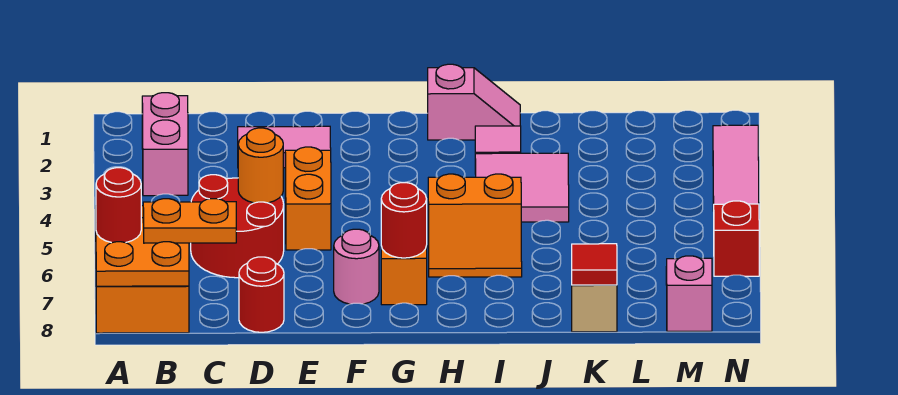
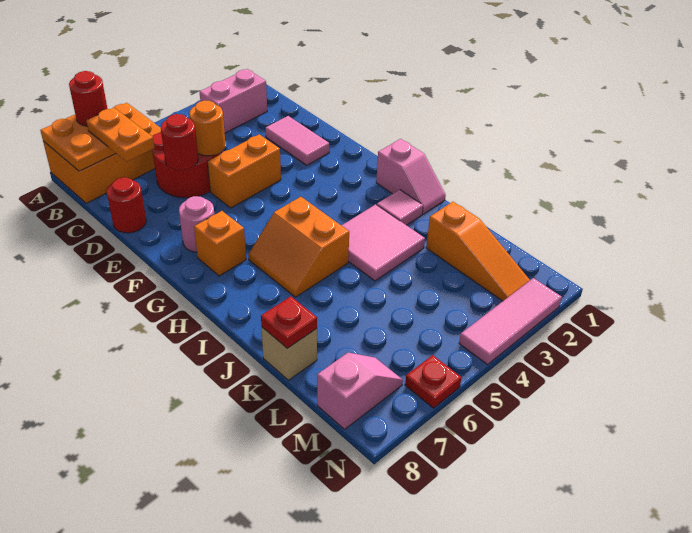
red 1x1 round brick [381,183,427,258] -> red 1x1 round brick moved to [161,114,198,170]
none -> orange 1x3 slope [426,202,530,301]
red 1x1 tile [572,244,617,285] -> red 1x1 plate [261,296,317,348]
red 1x1 brick [714,201,759,276] -> red 1x1 plate [405,355,461,408]

